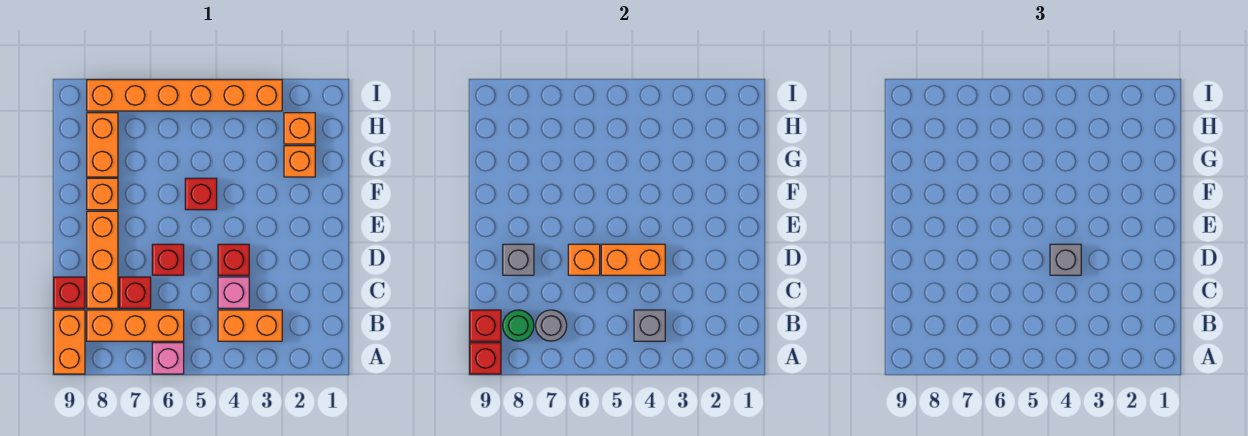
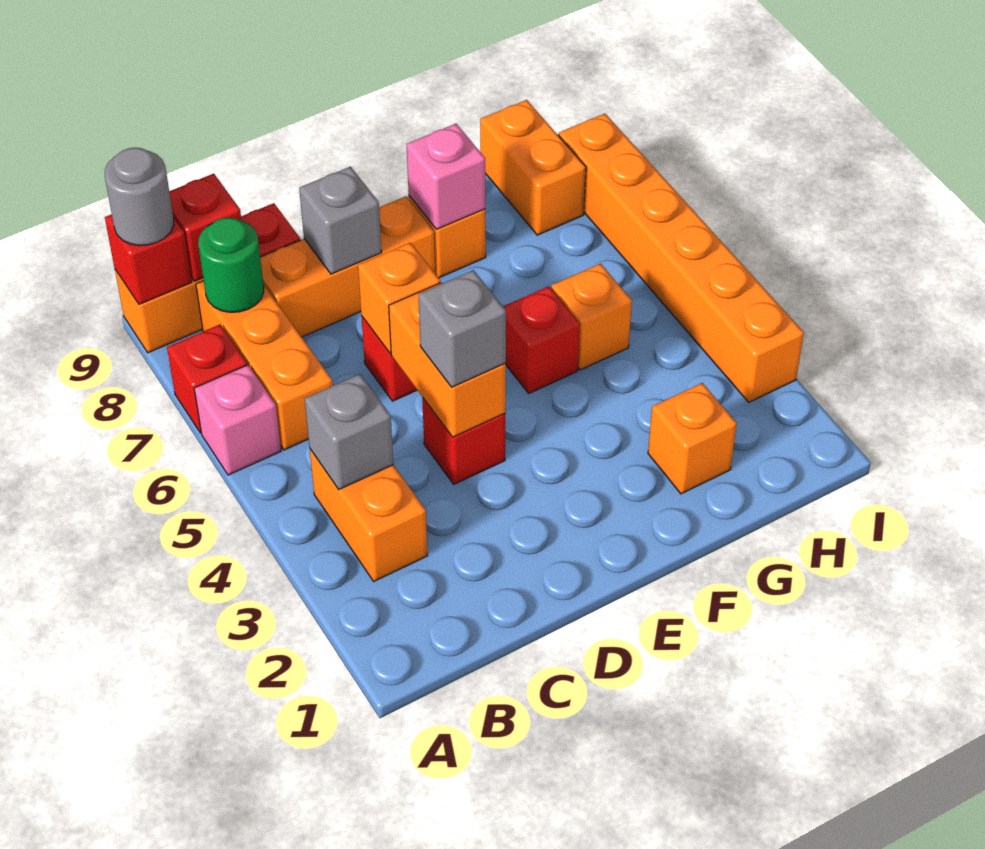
grey 1x1 round brick [536,310,567,341] -> grey 1x1 round brick moved to [105,148,174,246]
pink 1x1 brick [218,277,249,308] -> pink 1x1 brick moved to [406,124,485,229]
red 1x1 brick [119,277,151,308] -> red 1x1 brick moved to [167,325,247,433]
orange 1x2 brick [87,113,118,177] -> orange 1x2 brick turned to [480,100,586,235]
orange 1x1 brick [284,113,315,144] -> orange 1x1 brick moved to [551,264,632,370]

